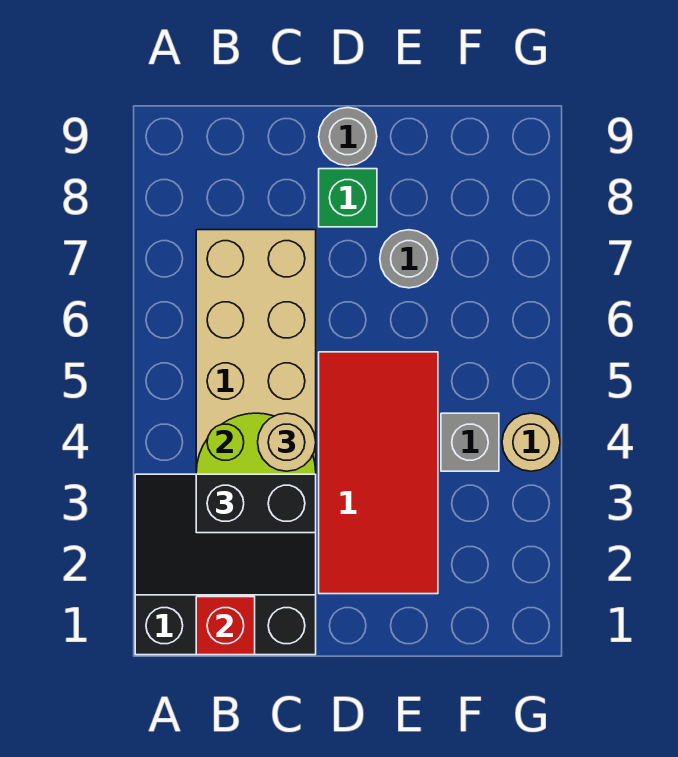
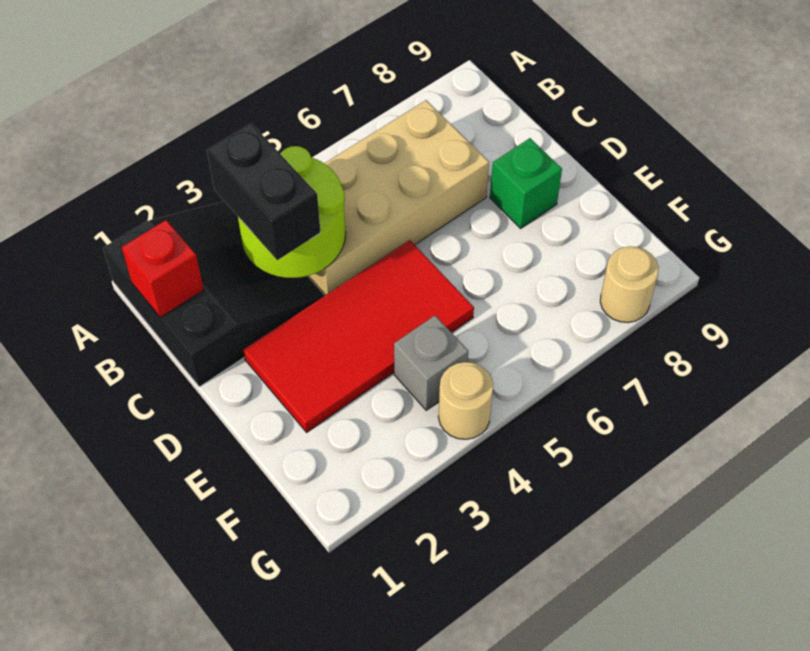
tan 1x1 round brick [258,413,316,471] -> tan 1x1 round brick moved to [600,246,659,323]
grey 1x1 round brick [319,108,377,166] -> none
grey 1x1 round brick [380,230,438,288] -> none

